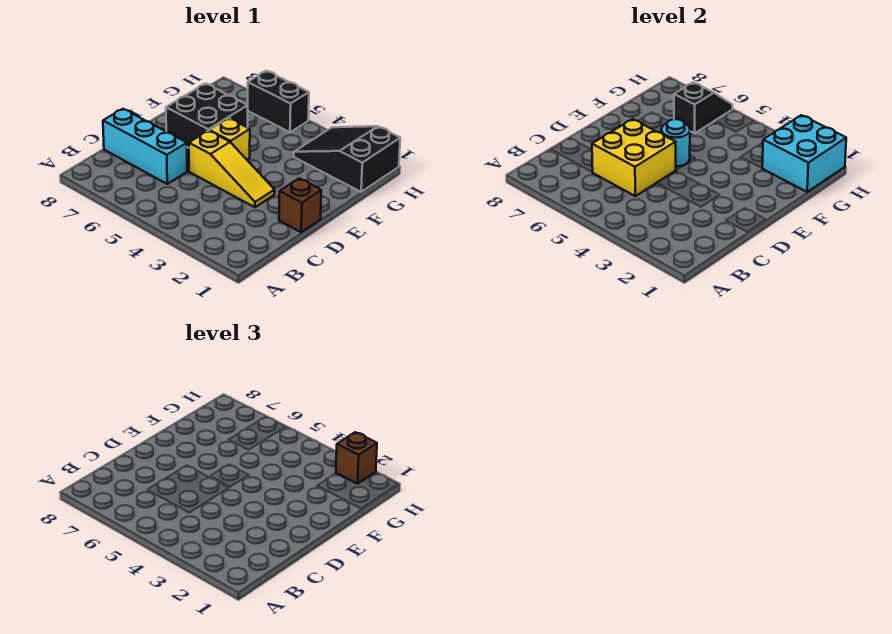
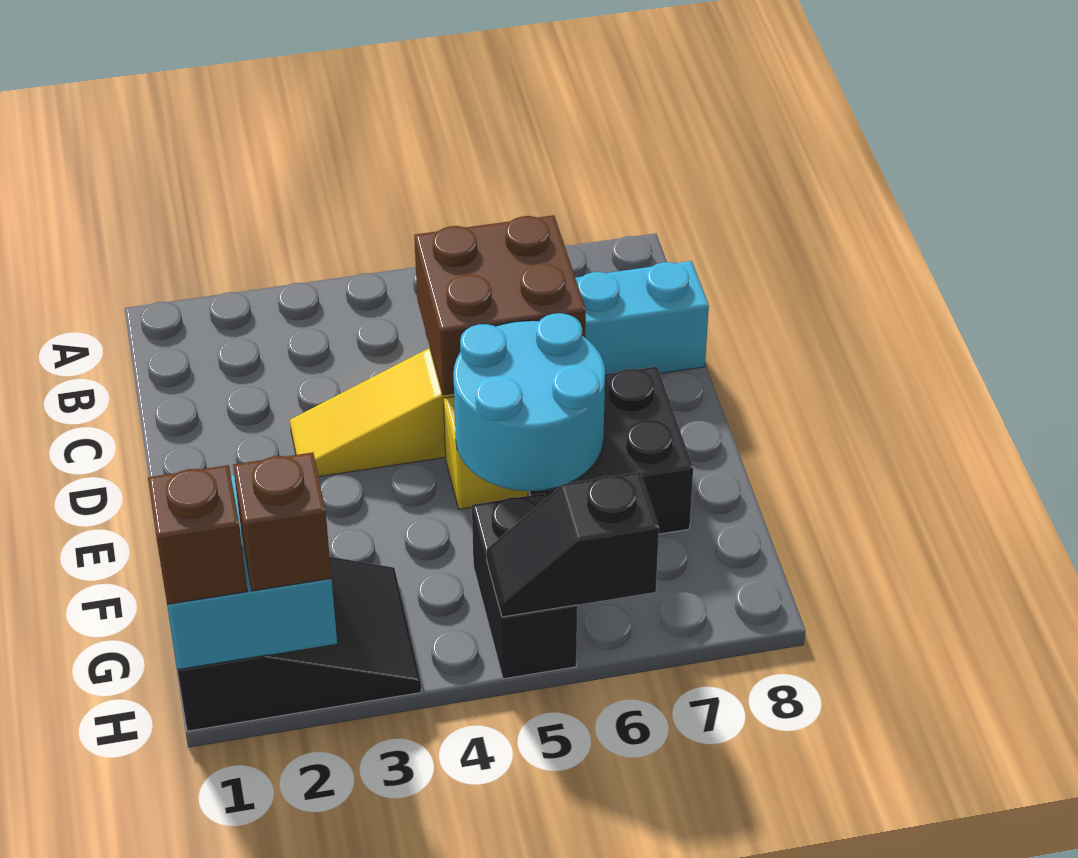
yellow 2x2 brick [592,119,676,196] -> brown 2x2 brick [414,215,586,395]
brown 1x1 brick [279,178,321,232] -> brown 1x1 brick moved to [148,465,248,604]
cyan 1x1 round brick [661,119,690,166] -> cyan 2x2 round brick [453,313,605,491]
black 1x2 slope [674,82,733,133] -> black 1x2 slope turned to [487,472,659,617]
black 1x2 brick [247,71,309,132] -> black 1x2 brick turned to [472,494,577,679]

